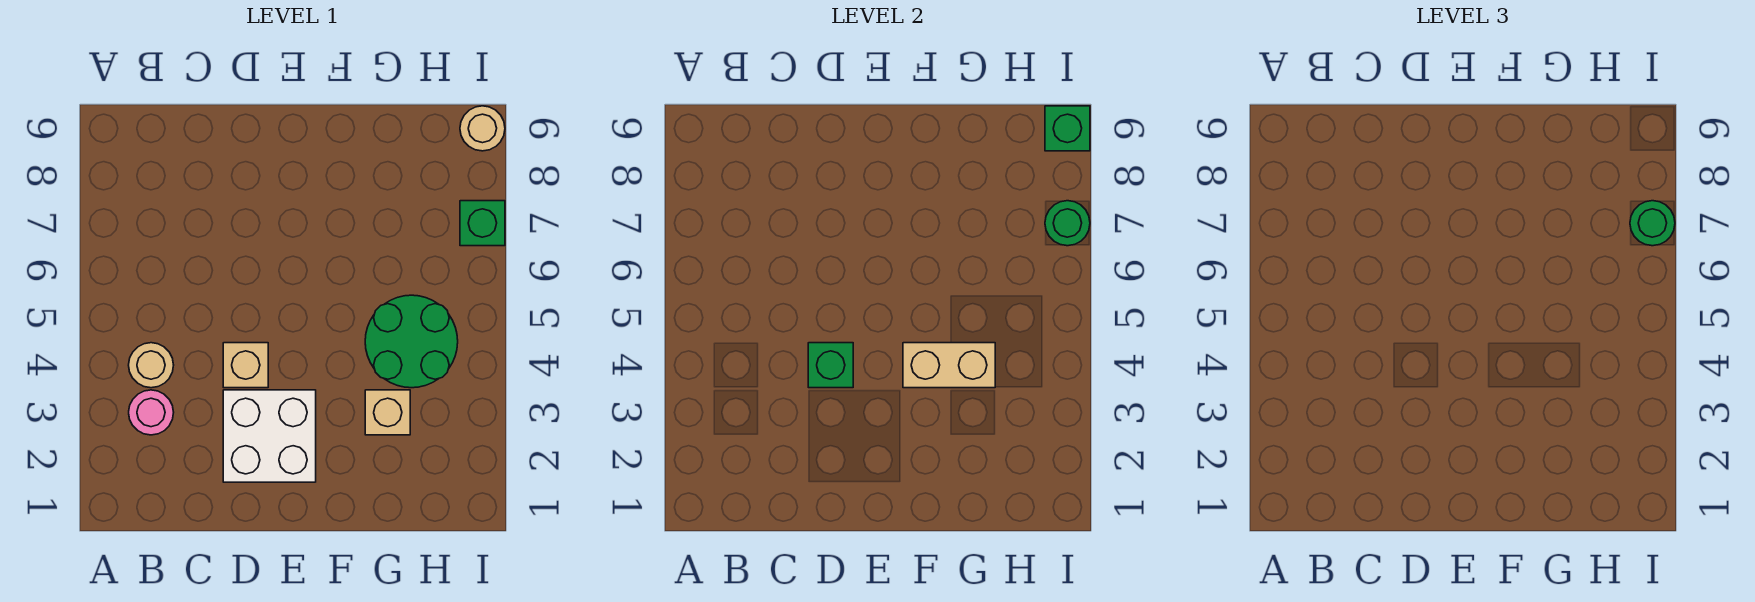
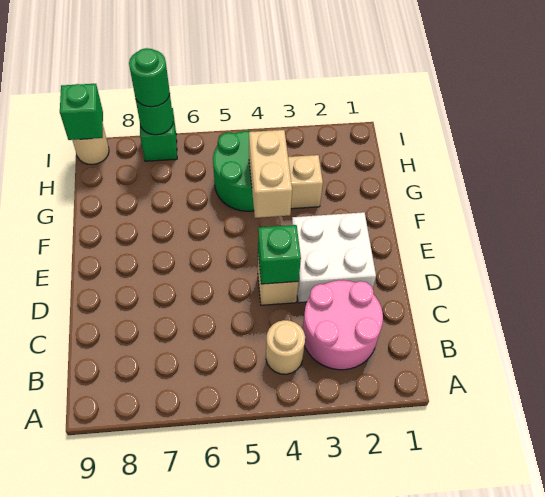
pink 1x1 round brick [129,390,174,435] -> pink 2x2 round brick [303,280,383,370]

